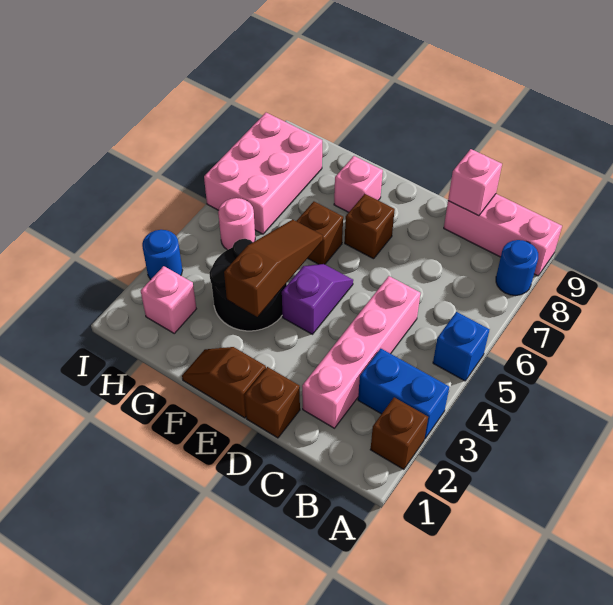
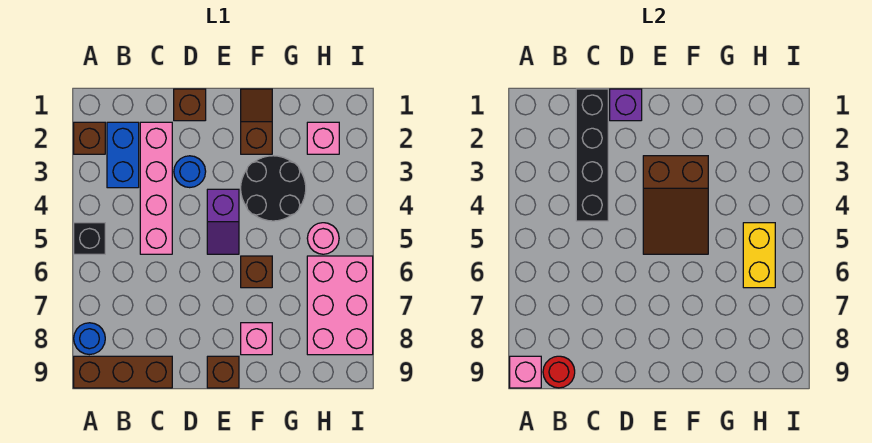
blue 1x2 brick [358,349,449,439] -> blue 1x2 brick turned to [107,122,139,188]
blue 1x1 brick [433,312,490,381] -> black 1x1 brick [74,223,105,254]
pink 1x3 brick [444,194,562,276] -> brown 1x3 brick [74,356,172,388]
none -> red 1x1 round brick [543,356,575,388]
none -> black 1x4 brick [576,89,608,221]
pink 1x1 brick [448,149,502,216] -> pink 1x1 brick moved to [510,356,541,388]
none -> purple 1x1 brick [610,89,642,121]
brown 1x2 slope [182,347,266,418] -> brown 1x2 slope turned to [241,89,272,154]
brown 1x1 brick [345,194,395,259] -> brown 1x1 brick moved to [207,356,239,388]
brown 1x3 slope [224,220,323,317] -> brown 2x3 slope [643,156,708,254]
none -> yellow 1x2 brick [743,223,775,288]
blue 1x1 round brick [142,230,183,280] -> blue 1x1 round brick moved to [174,156,206,188]

